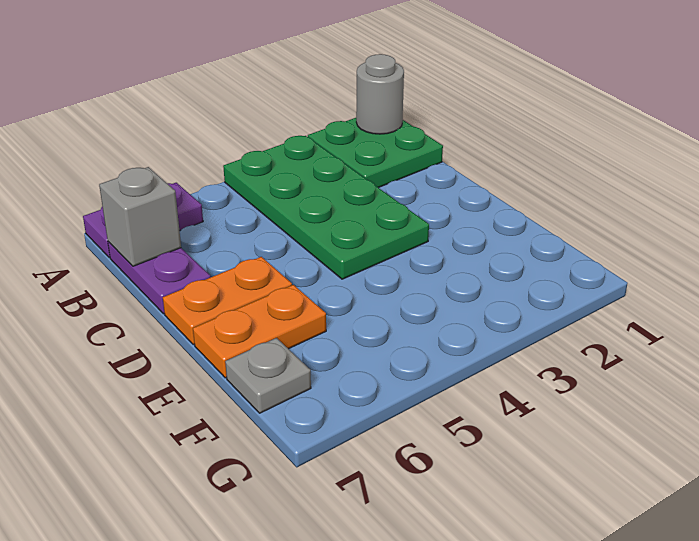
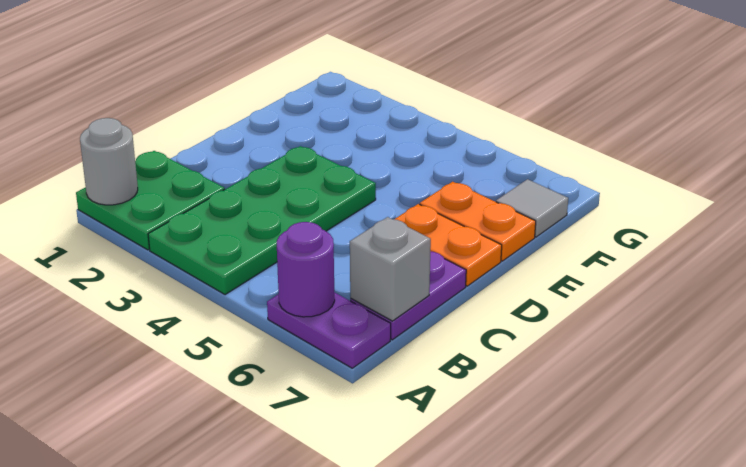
none -> purple 1x1 round brick [277,222,335,317]
grey 1x1 plate [225,338,311,413] -> grey 1x1 tile [496,179,568,237]

